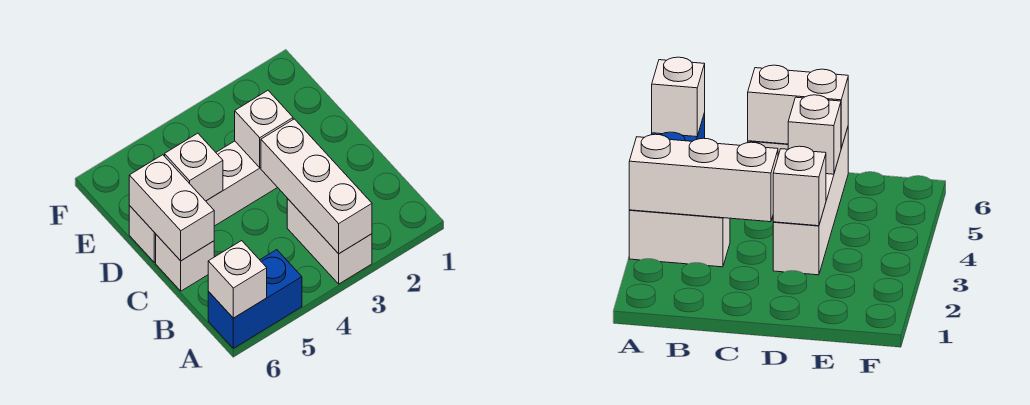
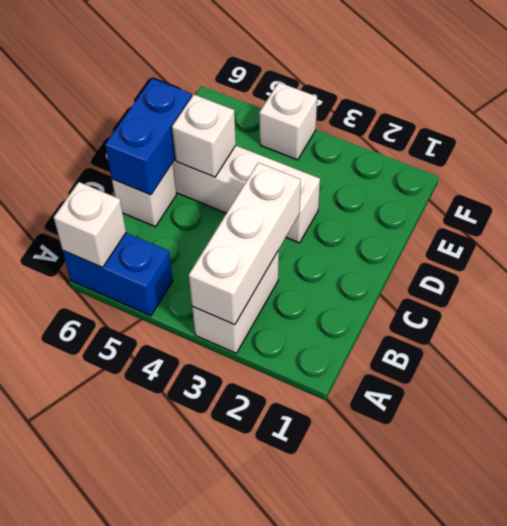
white 1x2 brick [129,155,214,261] -> blue 1x2 brick [105,78,192,195]
white 1x1 brick [235,91,293,168] -> white 1x1 brick moved to [259,82,317,160]

